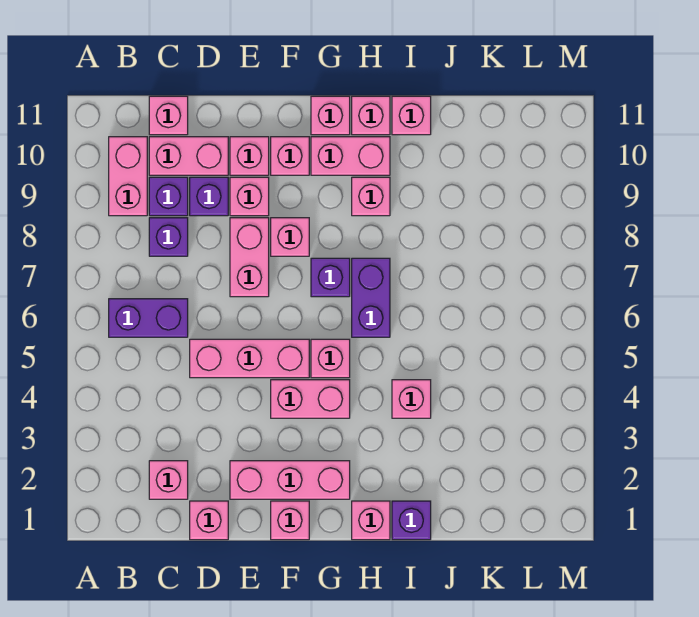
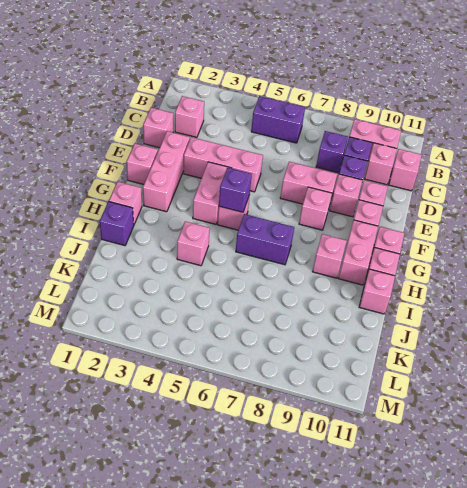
purple 1x2 brick [109,299,188,337] -> purple 1x2 brick turned to [251,96,305,143]
pink 1x2 brick [149,137,228,175] -> pink 1x1 brick [364,143,397,185]
pink 1x3 brick [190,339,309,378] -> pink 1x3 brick turned to [184,137,263,192]
purple 1x1 brick [311,258,350,297] -> purple 1x1 brick moved to [219,168,252,212]

